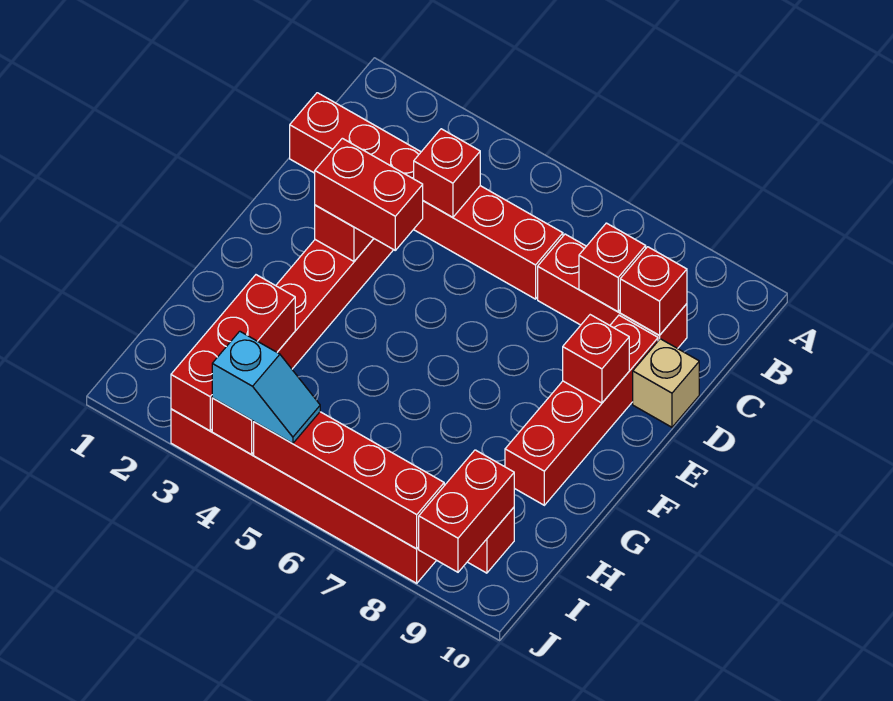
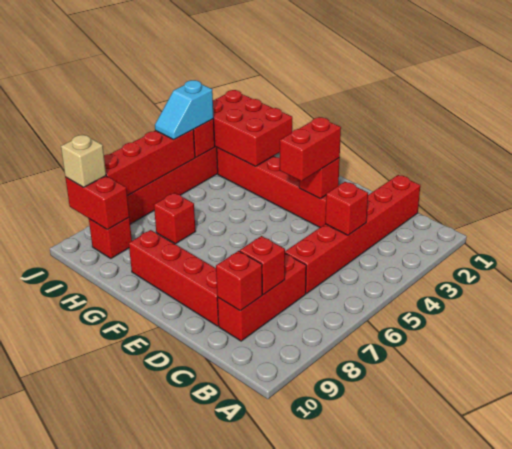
tan 1x1 brick [633,339,699,427] -> tan 1x1 brick moved to [61,135,106,187]
red 1x1 brick [563,315,629,403] -> red 1x1 brick moved to [154,193,196,244]
red 1x3 brick [171,275,295,431] -> red 2x3 brick [213,90,292,166]

